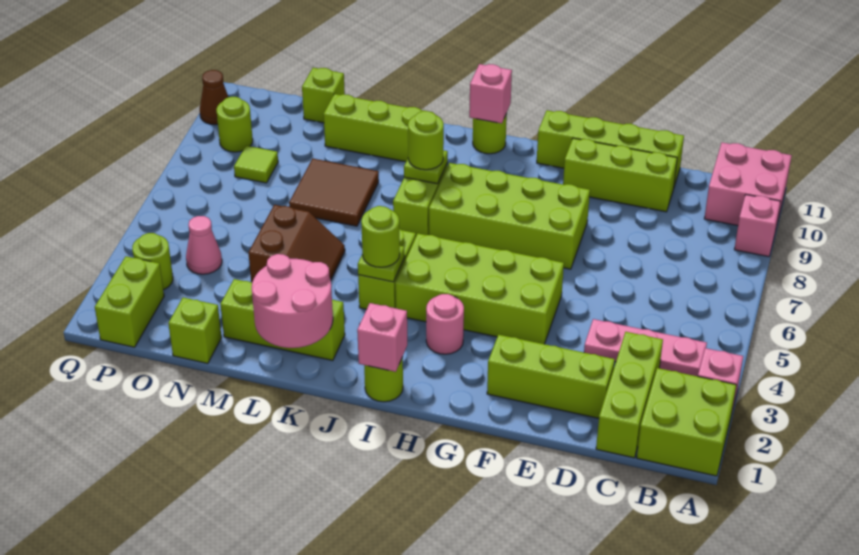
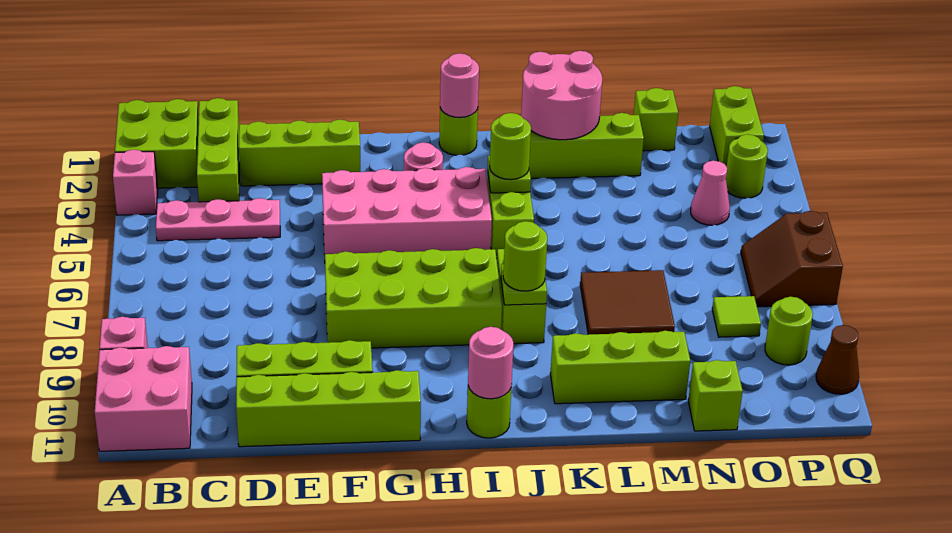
lime 2x4 brick [395,234,564,344] -> pink 2x4 brick [322,167,492,254]
pink 1x1 brick [357,303,407,372] -> pink 1x1 round brick [440,53,479,118]
pink 1x1 brick [469,64,512,123] -> pink 1x1 round brick [468,327,514,399]
brown 2x2 slope [248,205,345,283] -> brown 2x2 slope moved to [741,211,843,307]

